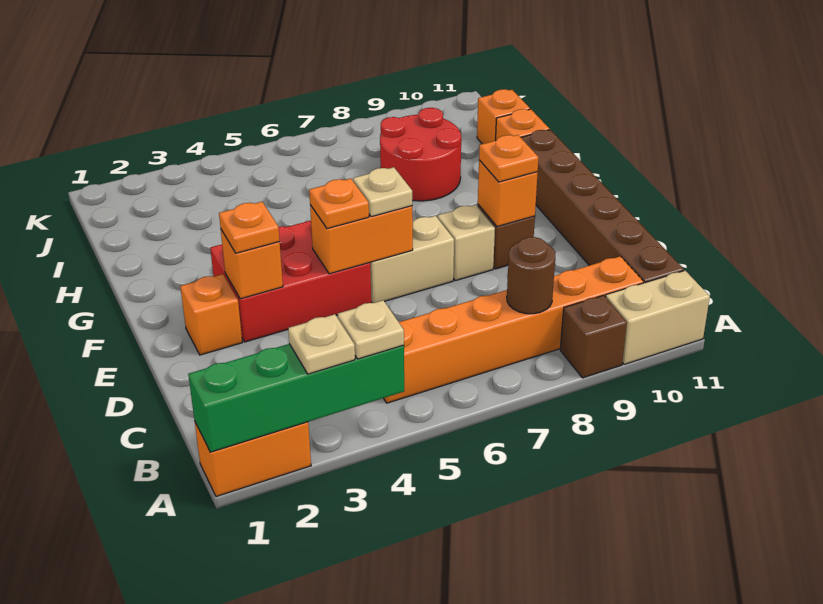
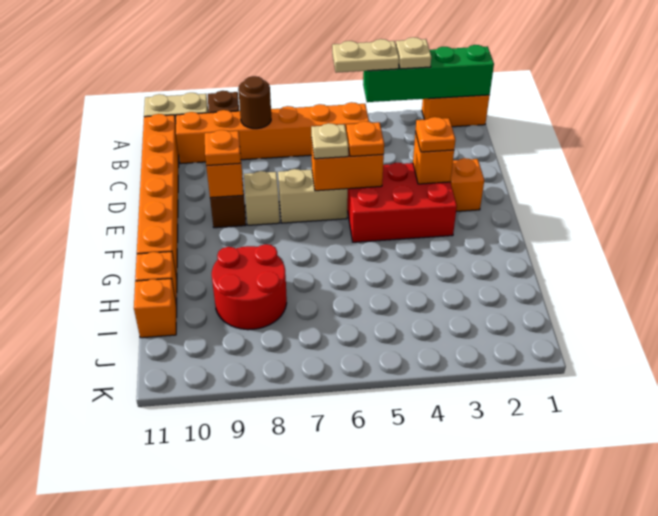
tan 1x1 plate [338,300,404,359] -> tan 1x2 plate [332,39,399,73]
brown 1x6 brick [521,130,684,283] -> orange 1x6 brick [137,114,179,278]

